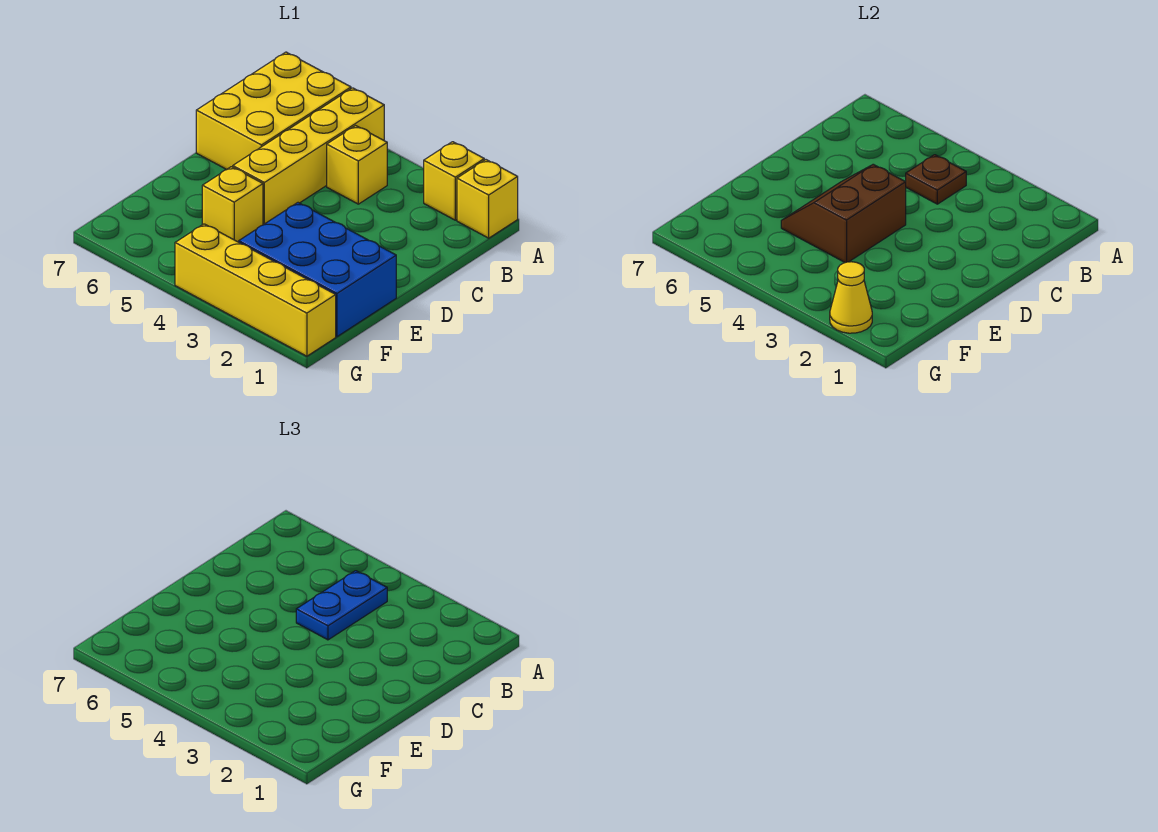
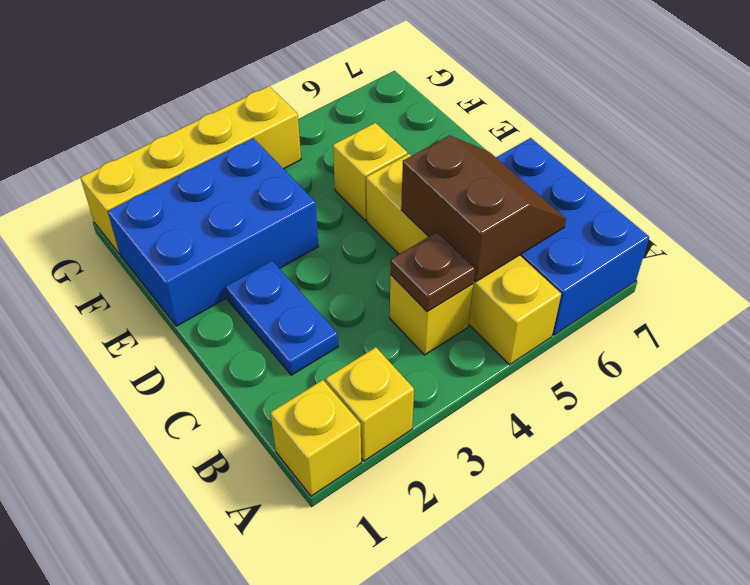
yellow 2x3 brick [196,52,351,169] -> blue 2x3 brick [496,138,649,335]
blue 1x2 plate [296,571,387,640] -> blue 1x2 plate moved to [226,261,338,375]
brown 2x2 slope [781,164,906,263] -> brown 2x2 slope moved to [401,135,566,282]
yellow 1x1 cone [830,262,872,333] -> none

